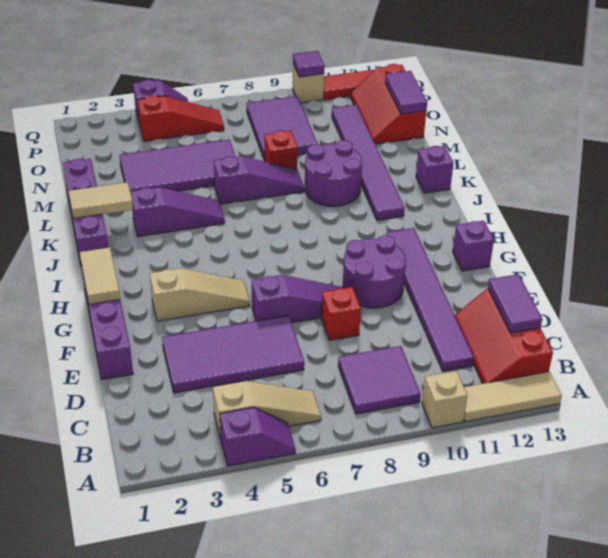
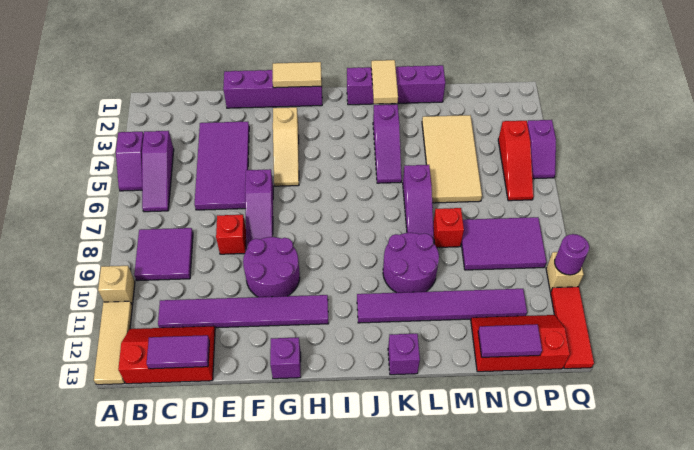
tan 1x3 slope [213,381,321,438] -> purple 1x3 slope [142,131,174,212]
purple 2x4 tile [120,139,235,191] -> tan 2x4 tile [422,115,482,203]
purple 1x1 tile [293,51,324,77] -> purple 1x1 round brick [555,234,589,275]

